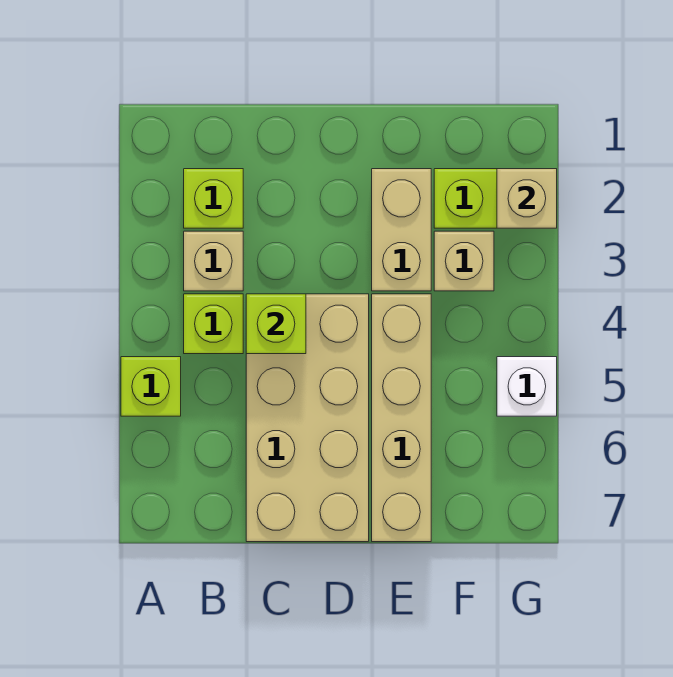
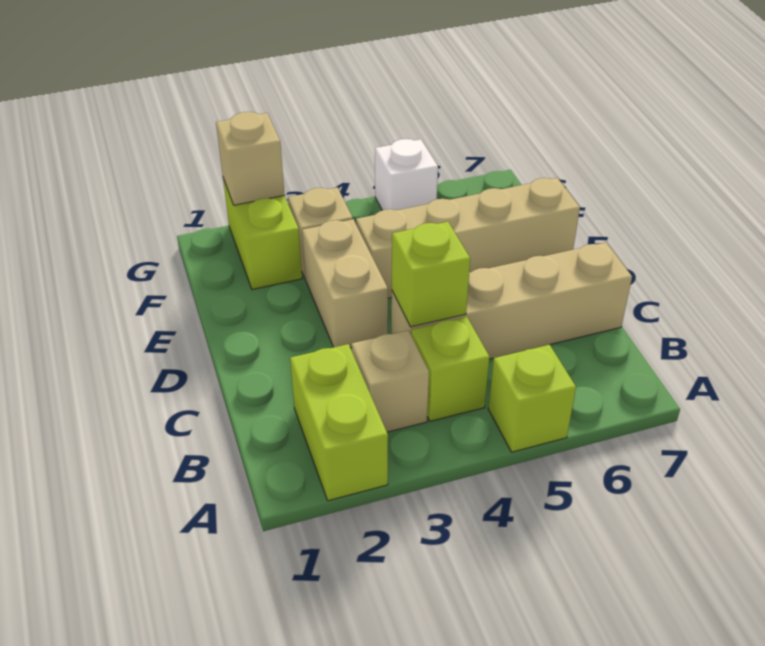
lime 1x1 brick [184,169,243,228] -> lime 1x2 brick [290,344,388,501]
tan 2x4 brick [246,294,369,542] -> tan 1x4 brick [391,243,632,359]
tan 1x2 brick [372,169,431,291] -> tan 1x2 brick turned to [302,219,388,348]

